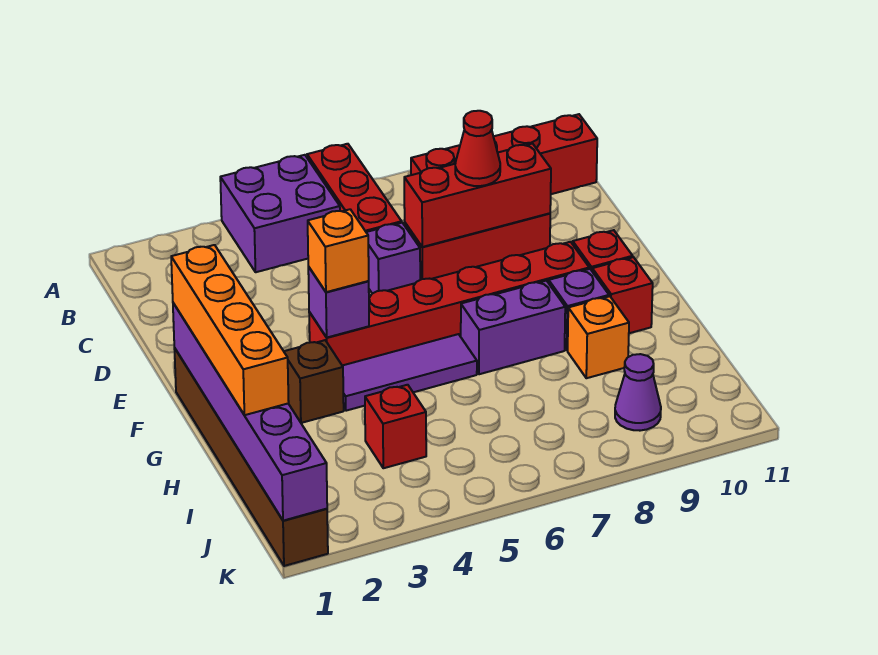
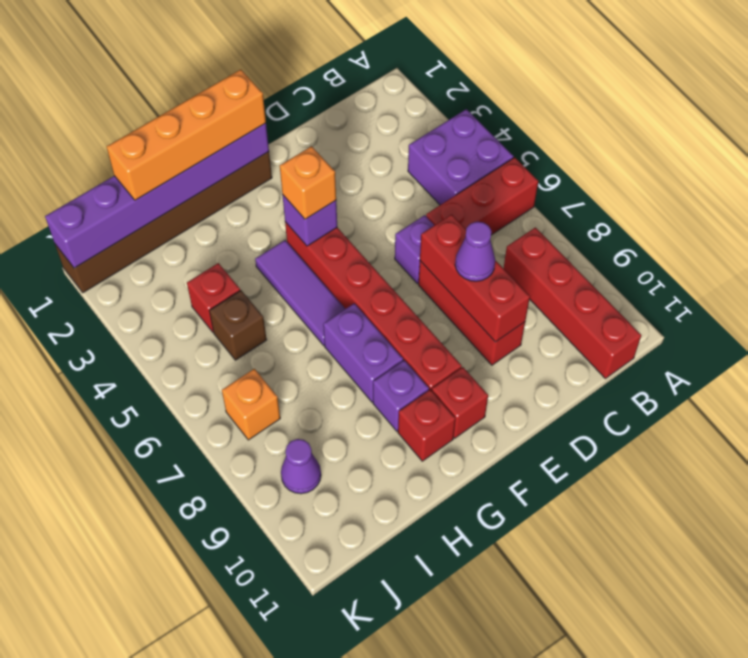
red 1x1 cone [455,111,500,186] -> purple 1x1 cone [455,222,495,281]
brown 1x1 brick [284,340,344,423] -> brown 1x1 brick moved to [209,290,267,360]
orange 1x1 brick [568,296,629,378] -> orange 1x1 brick moved to [222,369,280,440]

